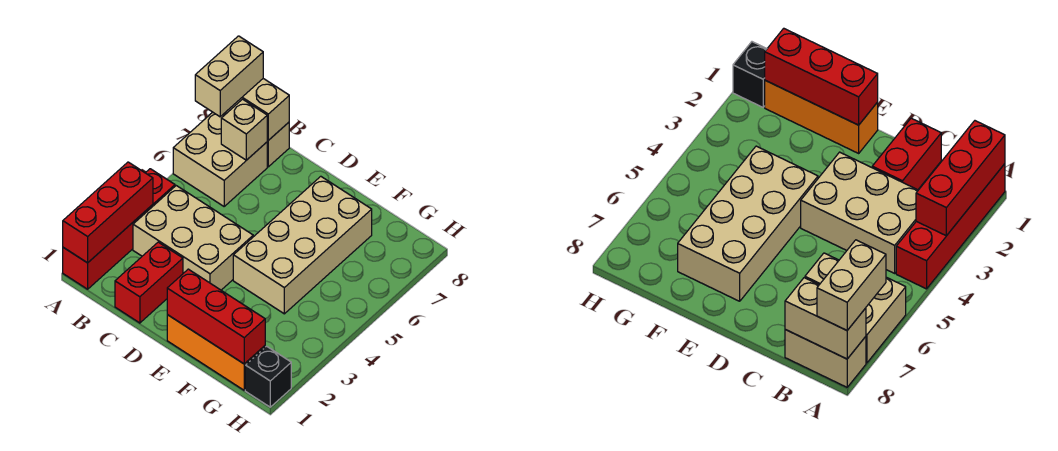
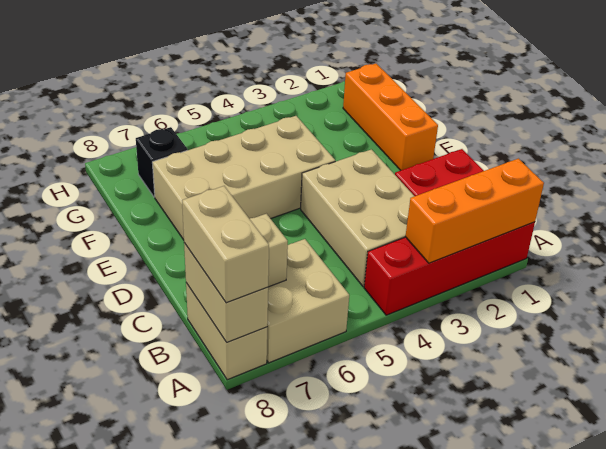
red 1x3 brick [63,162,153,263] -> orange 1x3 brick [405,159,544,263]
tan 1x2 brick [195,36,263,117] -> tan 1x2 brick turned to [182,186,269,303]
red 1x3 brick [167,269,265,364] -> none
black 1x1 brick [245,346,291,407] -> black 1x1 brick moved to [136,127,188,197]

